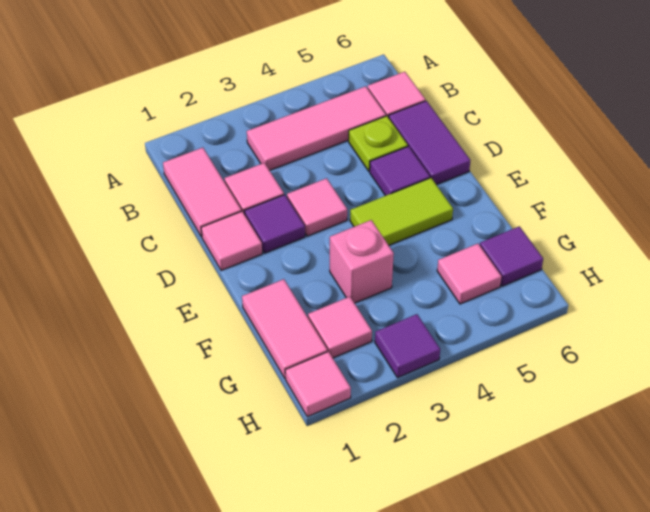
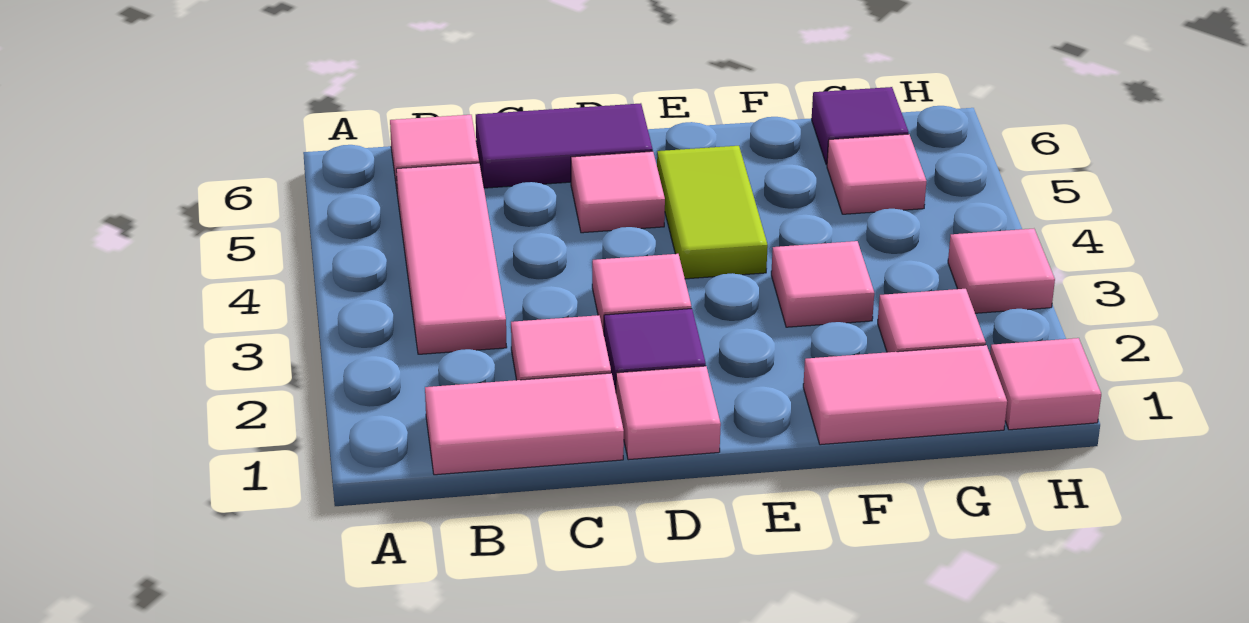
lime 1x1 plate [349,116,408,171] -> none
purple 1x1 tile [370,146,430,196] -> pink 1x1 tile [571,151,665,233]
pink 1x1 brick [330,220,394,303] -> pink 1x1 tile [771,241,874,327]
purple 1x1 tile [375,314,440,378] -> pink 1x1 tile [948,229,1055,313]

